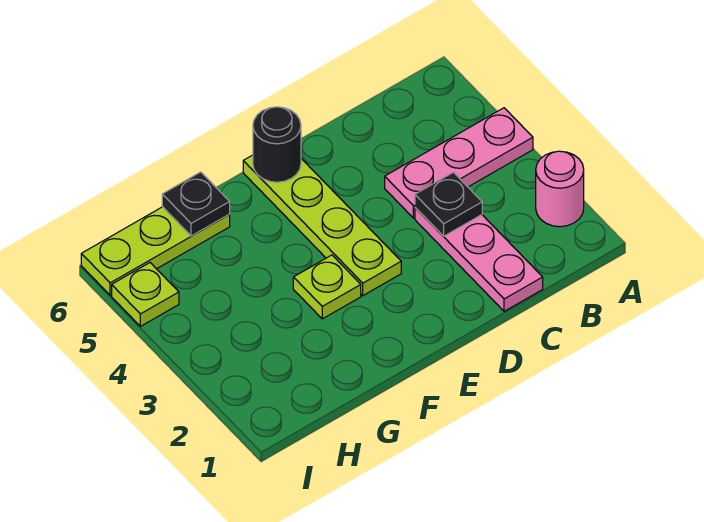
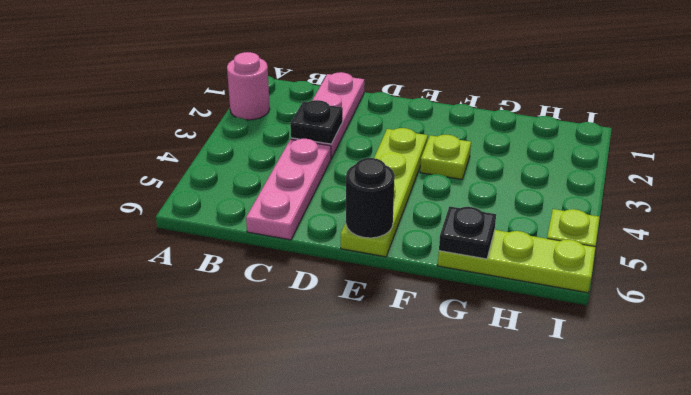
pink 1x3 plate [385,108,533,218] -> pink 1x3 plate turned to [246,139,331,240]

